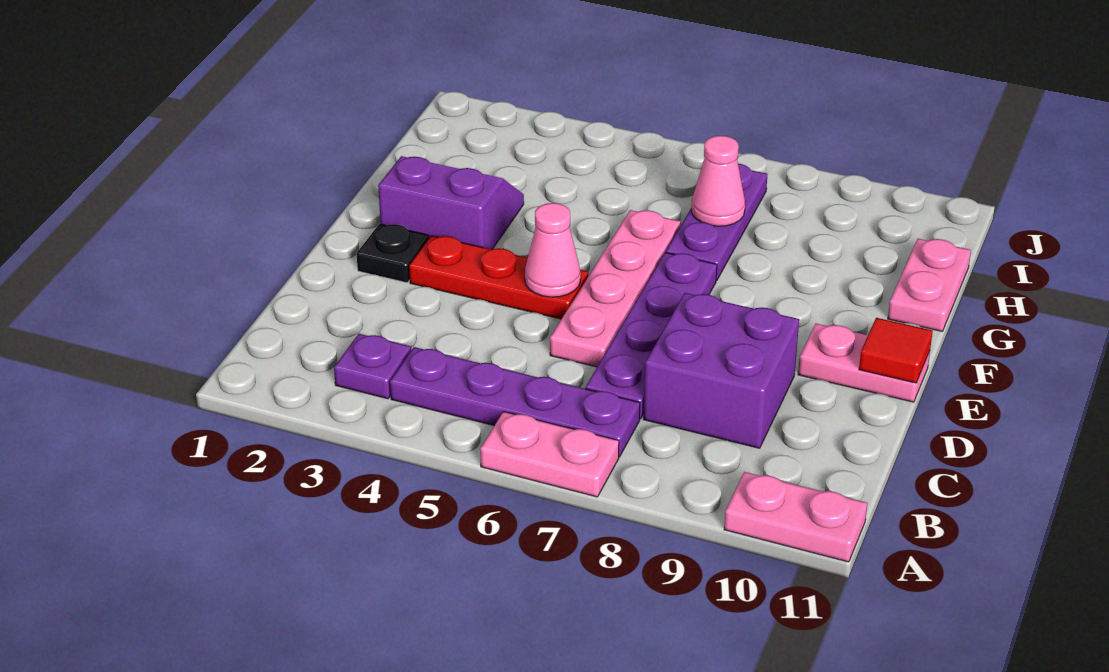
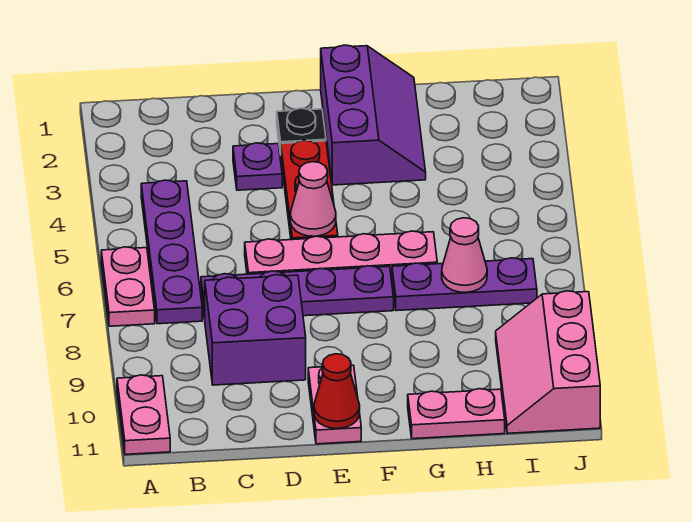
purple 1x1 plate [334,334,411,399] -> purple 1x1 plate moved to [233,143,282,190]
red 1x1 tile [859,318,933,383] -> red 1x1 cone [314,354,360,428]
purple 2x2 slope [378,156,524,249] -> purple 2x3 slope [321,45,426,185]
none -> pink 2x3 slope [496,291,600,433]

